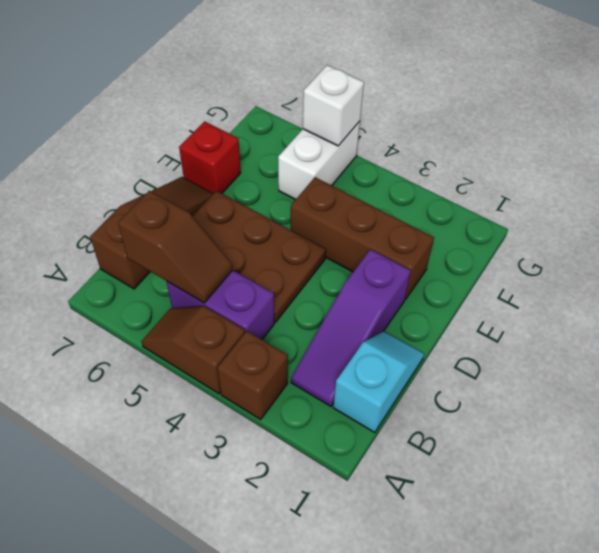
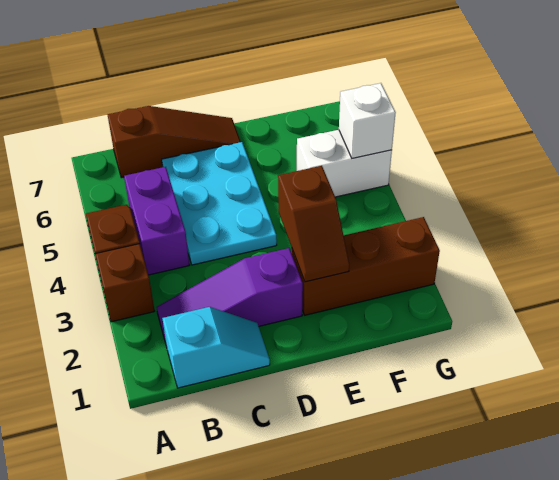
brown 1x2 slope [118,191,233,303] -> brown 1x2 slope moved to [278,166,349,282]
brown 2x3 plate [192,191,326,322] -> cyan 2x3 plate [162,142,277,265]
brown 1x3 brick [291,177,434,300] -> brown 1x3 brick turned to [292,217,440,315]
red 1x1 brick [179,121,241,193] -> none

